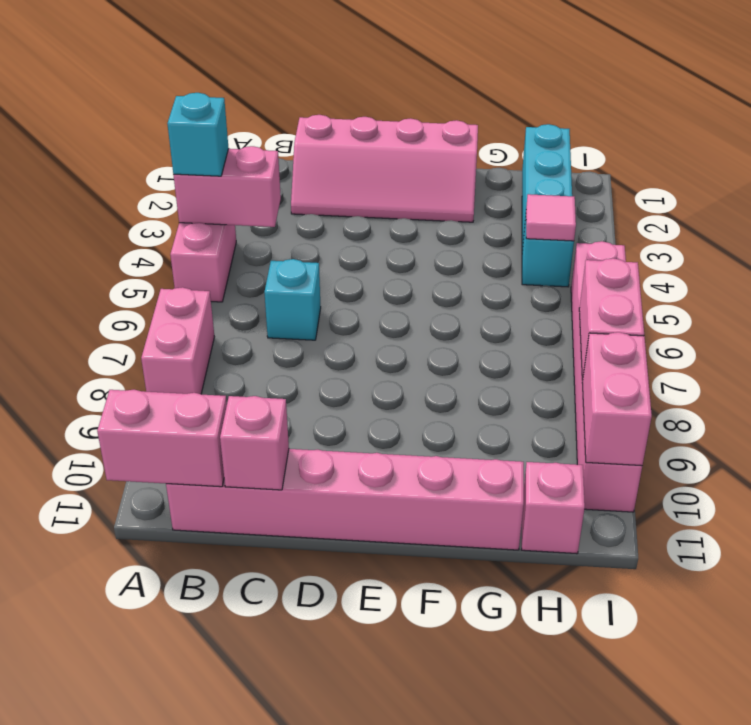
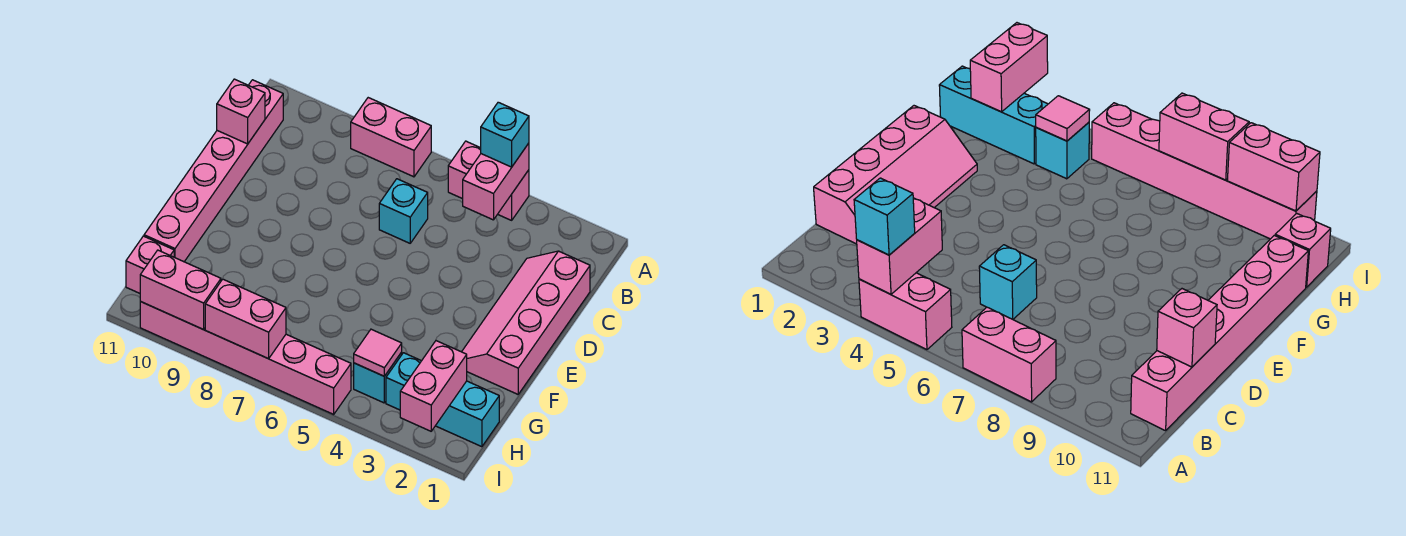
pink 1x2 brick [97,390,227,487] -> pink 1x2 brick moved to [400,341,467,431]

